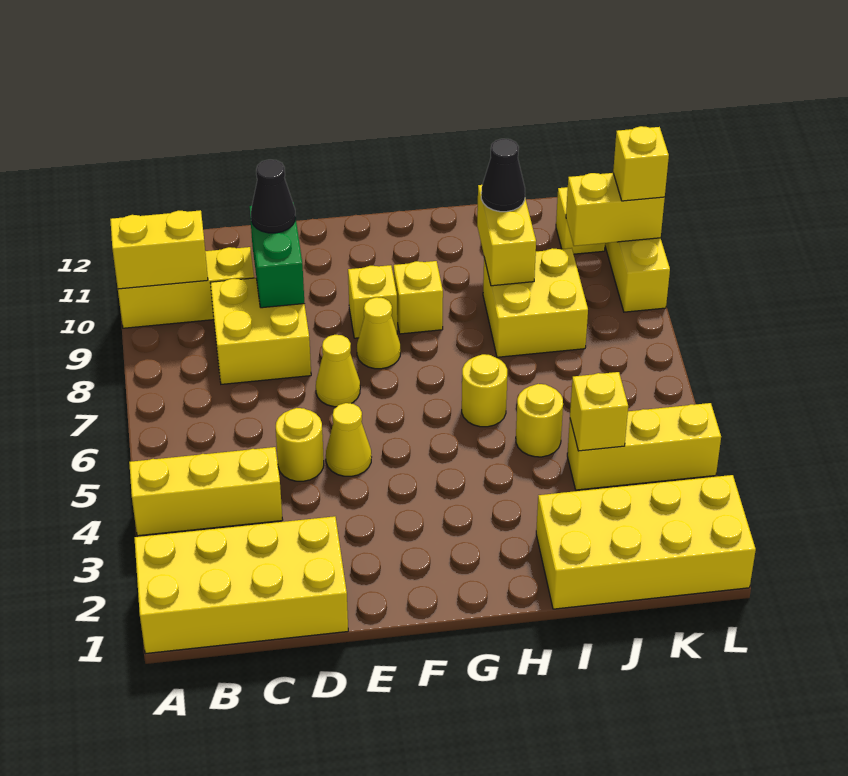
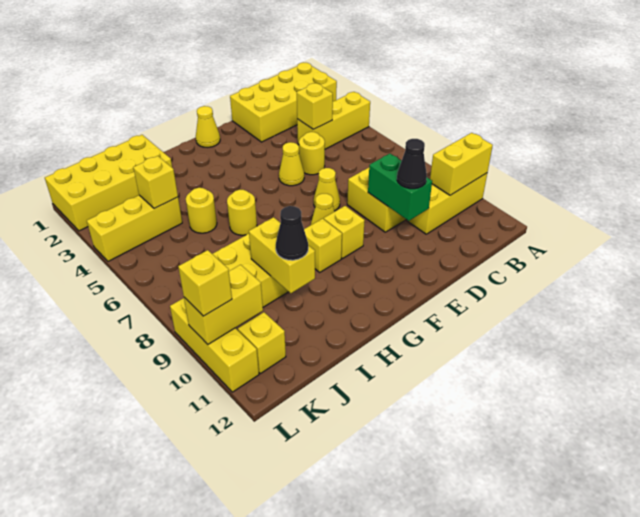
none -> yellow 1x1 brick [297,83,333,129]
none -> yellow 1x1 cone [196,106,220,147]

